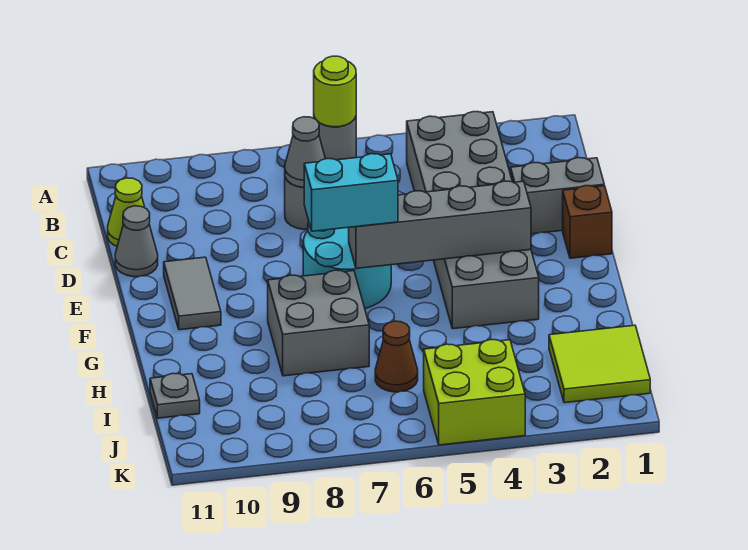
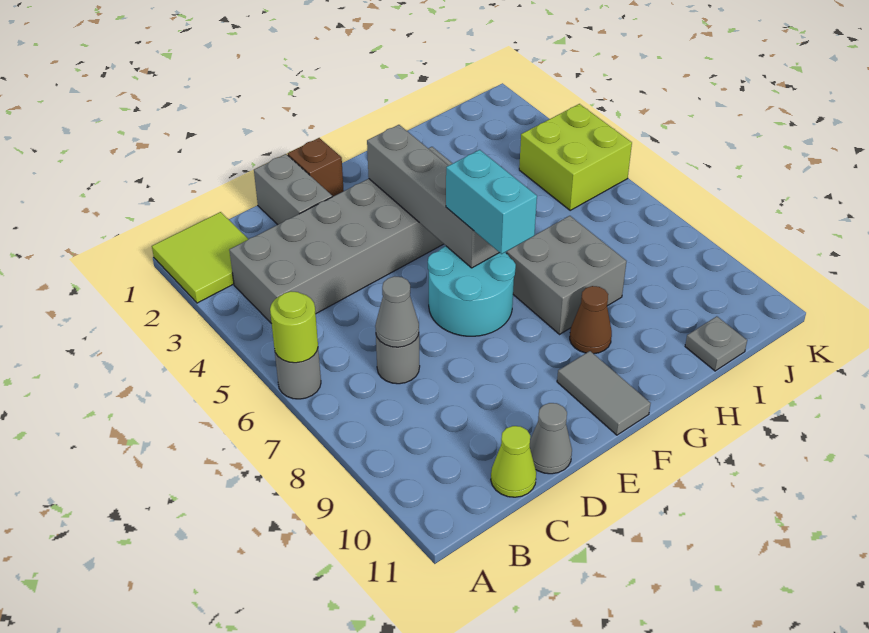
grey 1x2 tile [164,257,221,330] -> grey 1x2 tile turned to [557,351,651,435]
lime 2x2 tile [549,325,650,403] -> lime 2x2 tile moved to [152,212,248,303]
brown 1x1 cone [375,321,418,392] -> brown 1x1 cone moved to [570,286,612,354]

